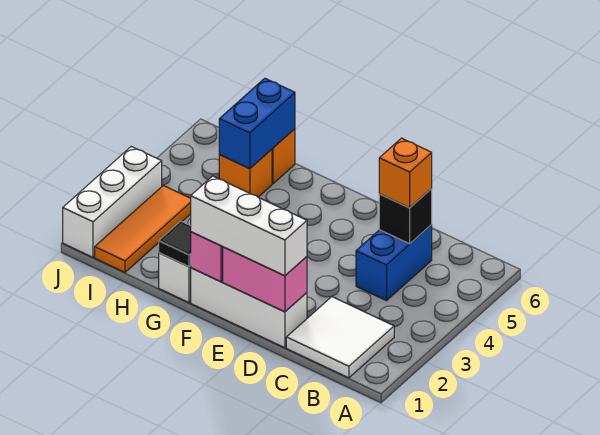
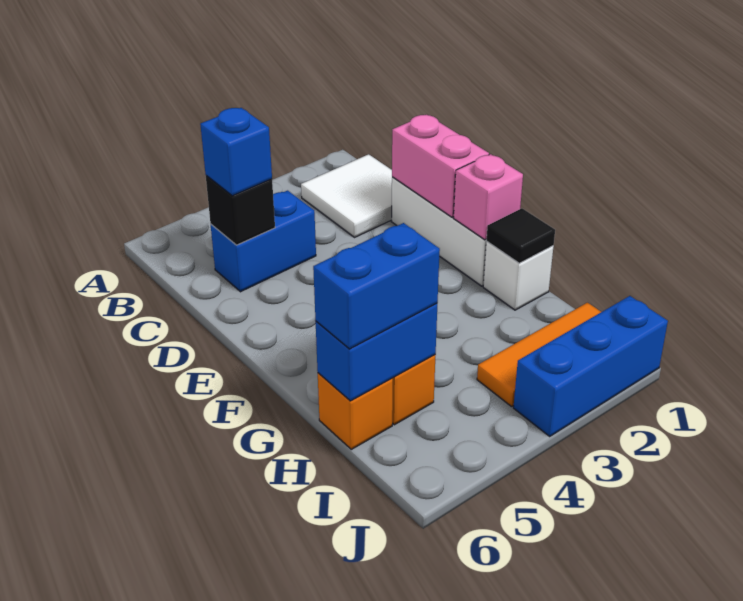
orange 1x1 brick [379,138,432,208] -> blue 1x1 brick [200,108,272,196]
white 1x3 brick [191,176,307,276] -> none
none -> blue 1x2 brick [313,223,440,349]
white 1x3 brick [63,146,162,257] -> blue 1x3 brick [513,296,668,436]

